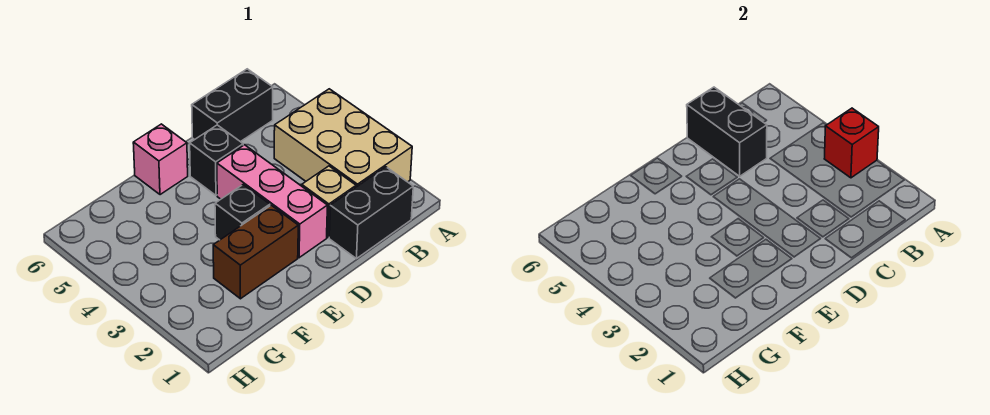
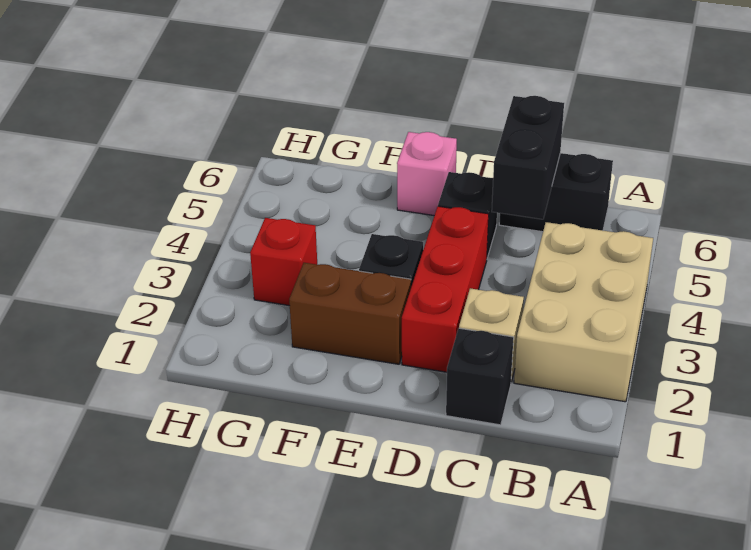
red 1x1 brick [824,108,879,178] -> red 1x1 brick moved to [250,218,317,306]
black 1x2 brick [329,167,413,259] -> black 1x1 brick [446,328,514,425]
pink 1x3 brick [217,145,328,258] -> red 1x3 brick [402,206,489,372]

